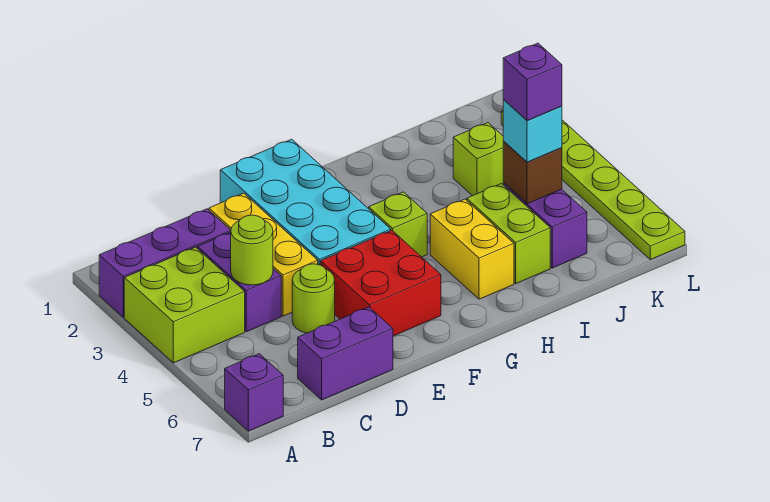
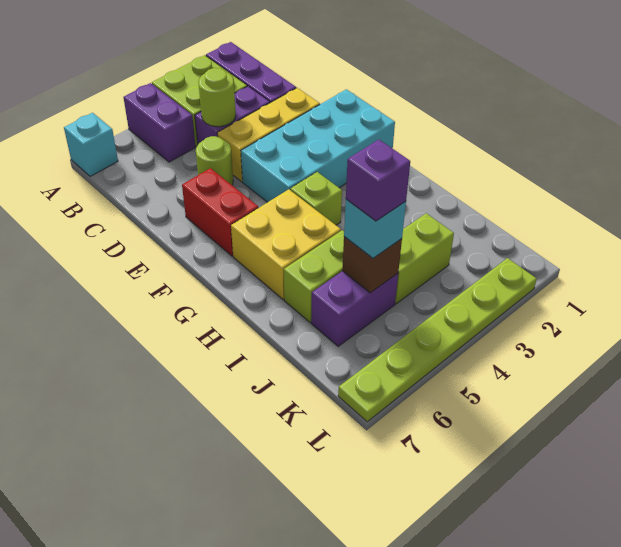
purple 1x1 brick [225,354,283,431] -> cyan 1x1 brick [64,113,118,176]
purple 1x2 brick [298,307,393,400] -> purple 1x2 brick moved to [123,83,196,162]
red 2x2 brick [321,230,441,336] -> red 1x2 brick [182,168,259,256]
yellow 1x2 brick [430,199,514,299] -> yellow 2x2 brick [231,189,341,299]
lime 1x1 brick [453,123,504,196] -> lime 1x2 brick [395,213,454,304]

